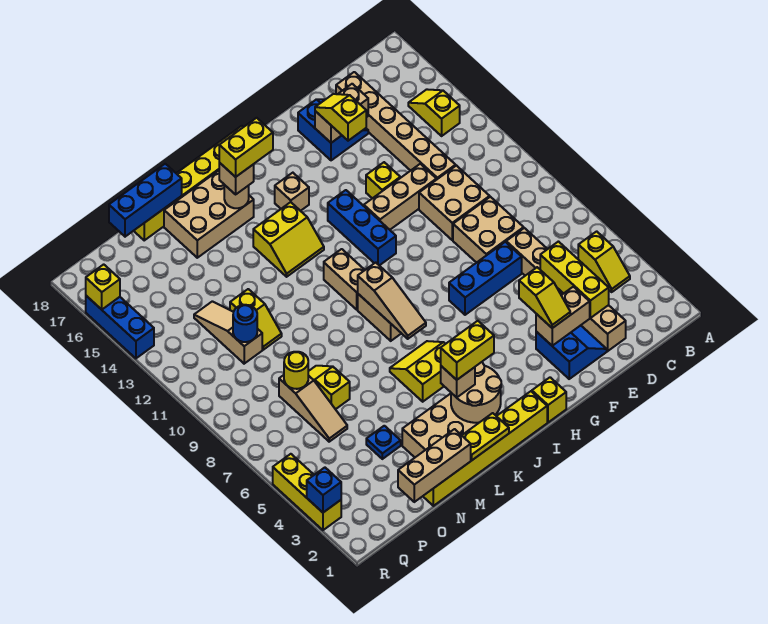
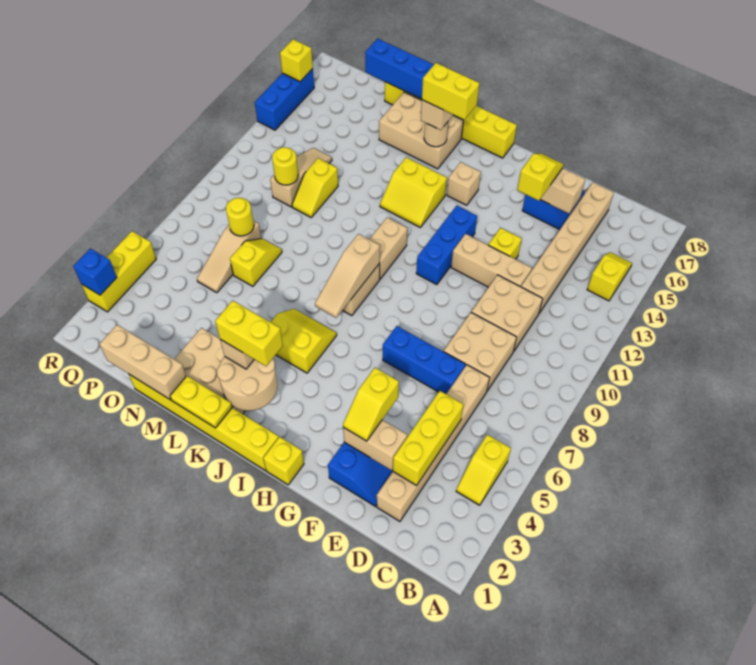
blue 1x1 plate [366,426,401,459] -> none
blue 1x1 round brick [233,305,257,342] -> yellow 1x1 round brick [272,147,298,185]

